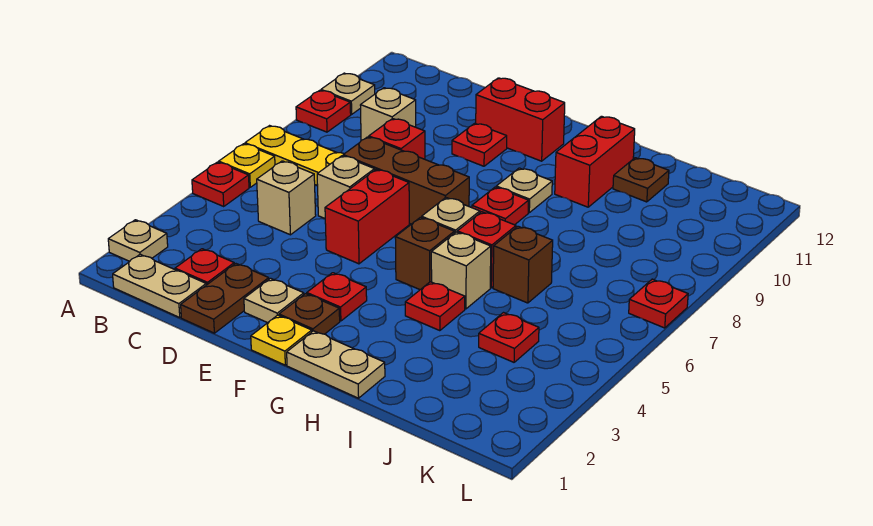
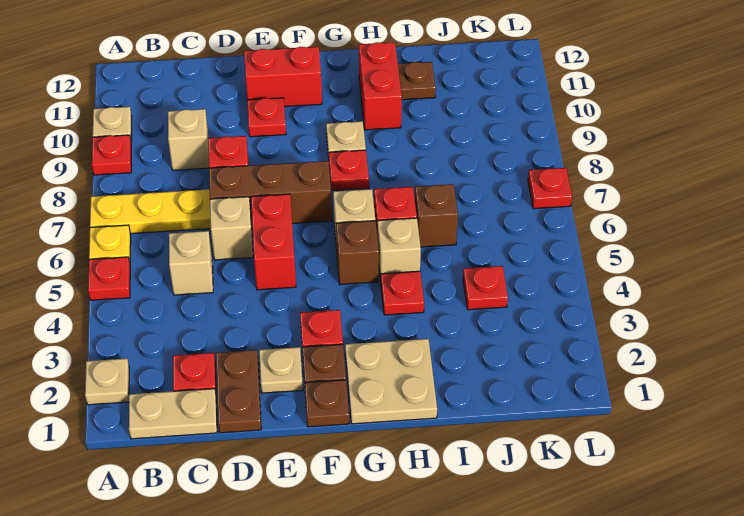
yellow 1x1 plate [251,315,312,365] -> brown 1x1 plate [305,380,349,427]
tan 1x2 plate [287,331,385,398] -> tan 2x2 plate [345,339,437,424]

